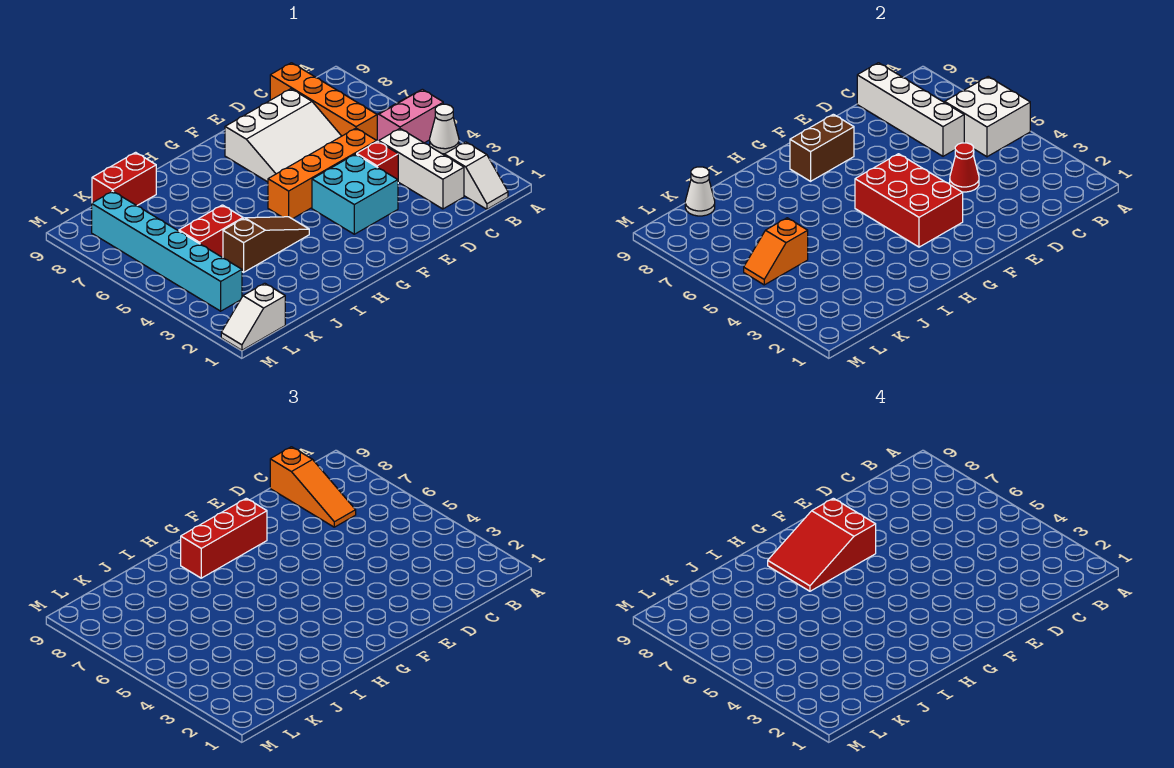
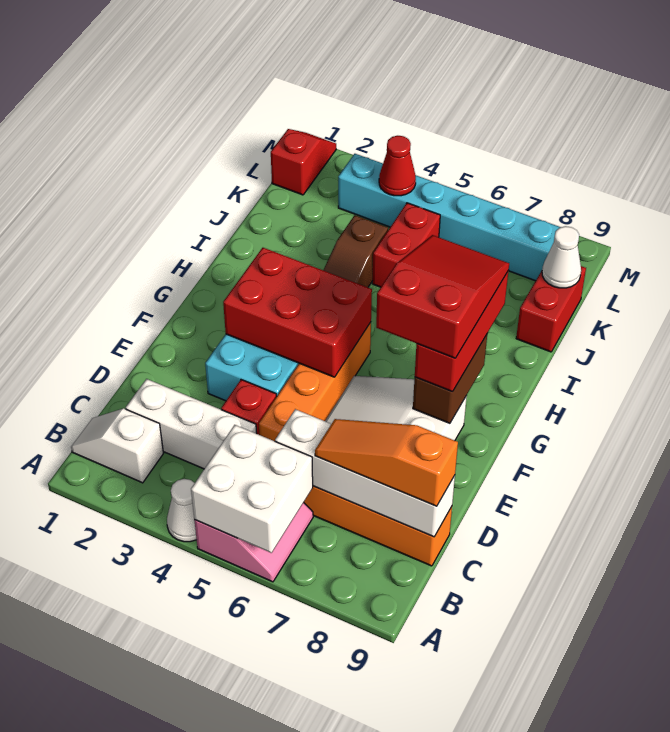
red 1x1 cone [950,143,979,192] -> red 1x1 cone moved to [379,136,416,196]
orange 1x2 slope [744,218,808,285] -> none
white 1x2 slope [221,283,285,350] -> red 1x2 slope [271,129,336,195]

